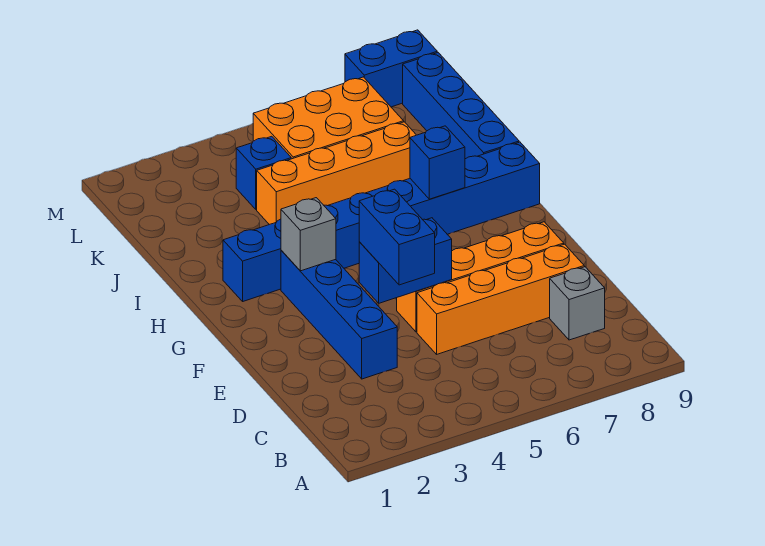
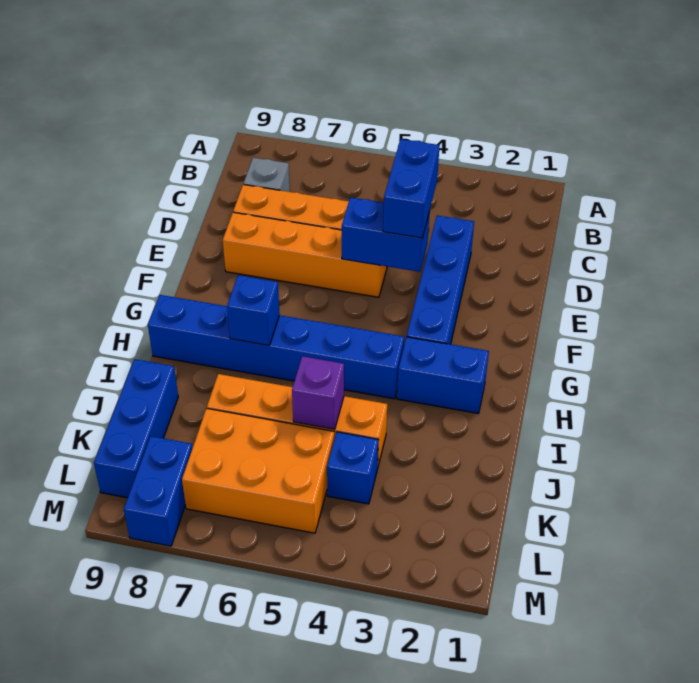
grey 1x1 brick [281,198,336,271] -> none
blue 1x4 brick [403,53,519,159] -> blue 1x3 brick [94,359,178,498]
none -> purple 1x1 brick [292,356,344,429]
blue 1x2 brick [345,30,437,107] -> blue 1x2 brick turned to [124,436,192,546]

